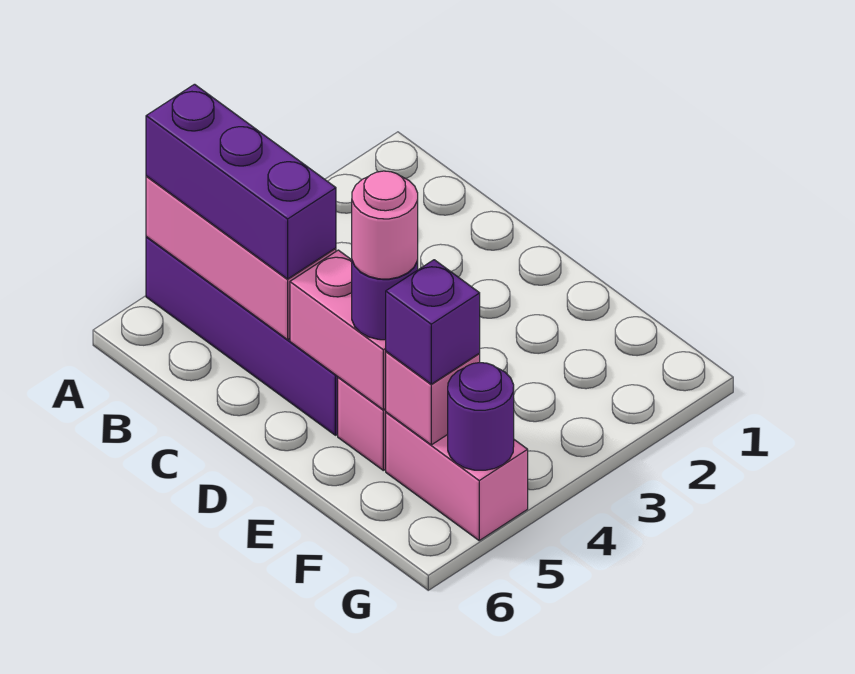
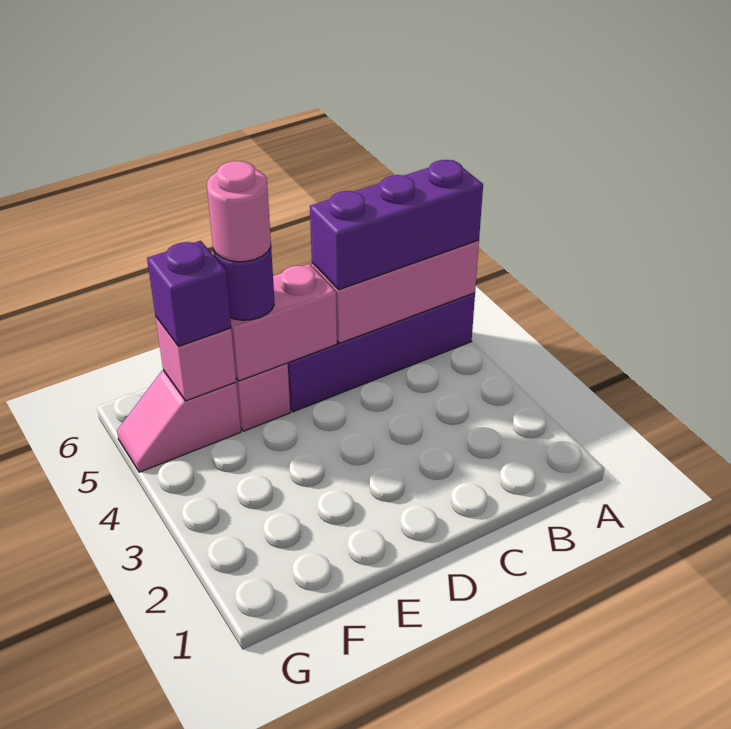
pink 1x2 brick [386,412,528,540] -> pink 1x2 slope [117,370,241,472]
purple 1x1 round brick [448,363,514,470] -> none

